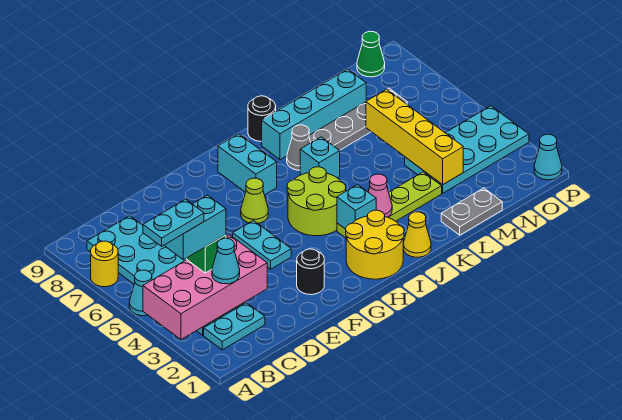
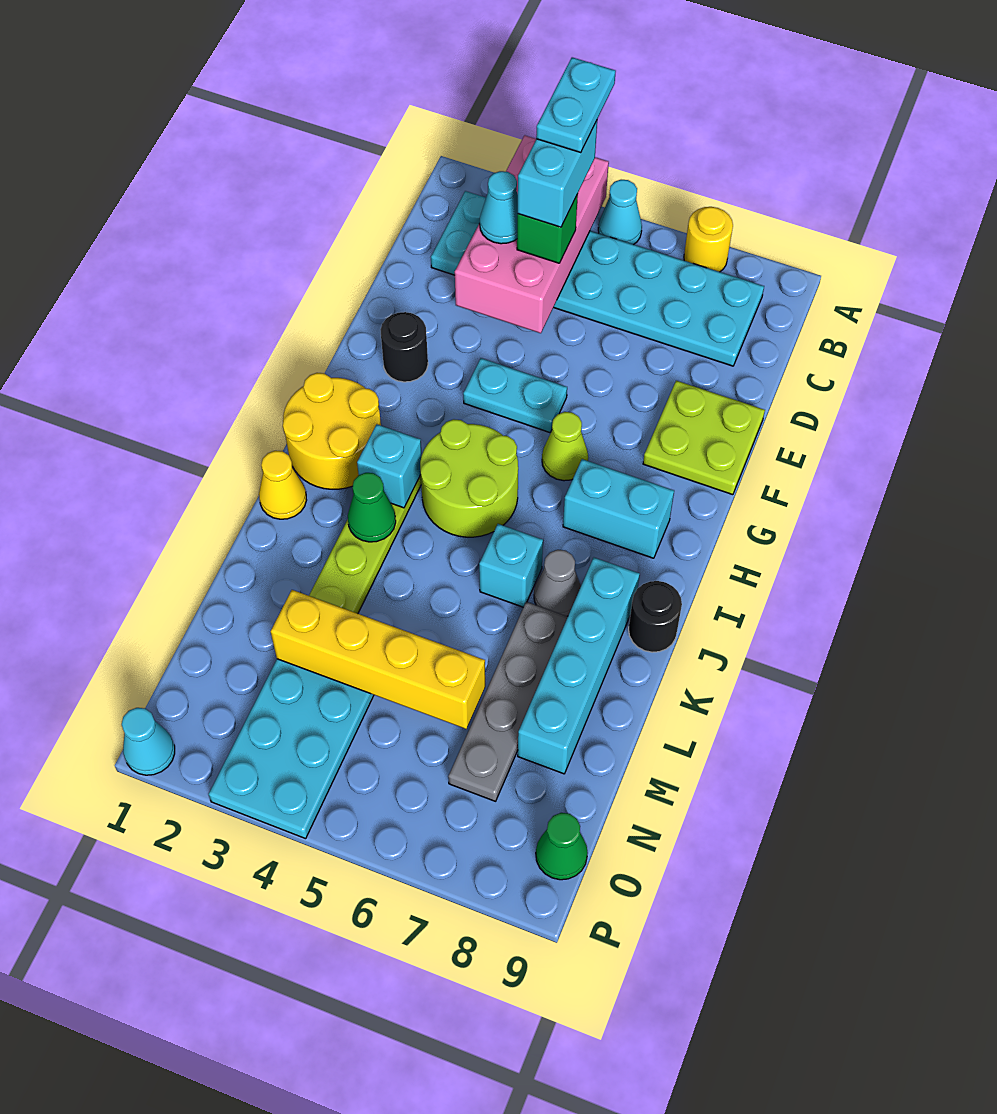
none -> lime 2x2 plate [643,381,765,495]
pink 1x1 cone [368,174,392,217] -> green 1x1 cone [348,473,396,542]
grey 1x2 plate [441,188,502,235] -> none

